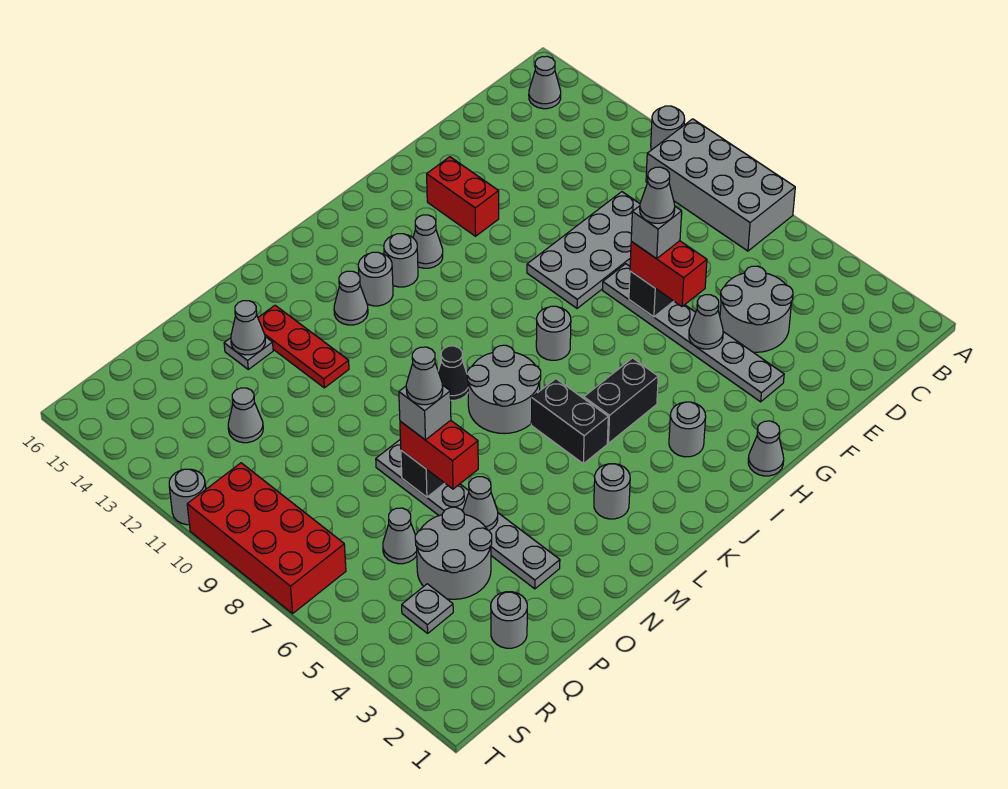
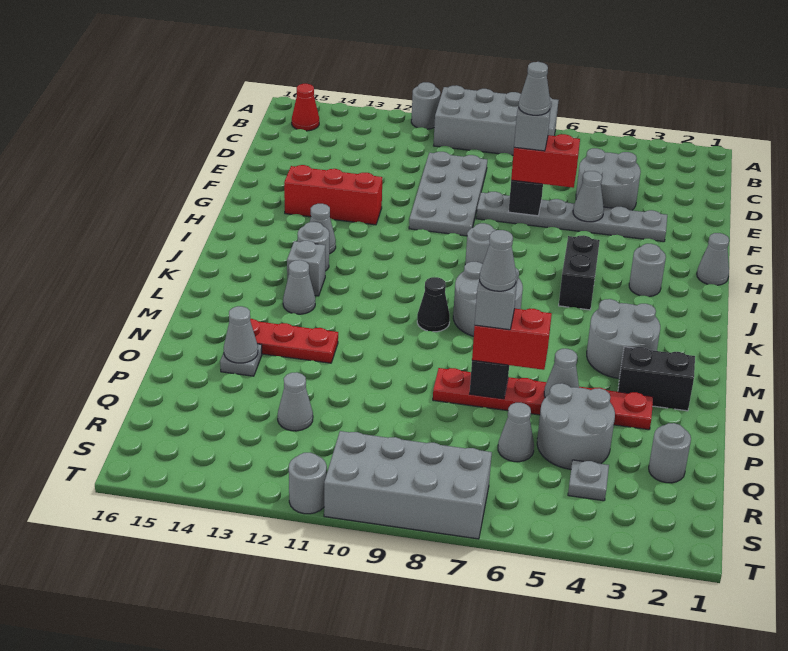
grey 1x1 cone [529,56,561,109] -> red 1x1 cone [292,84,319,131]
red 1x2 brick [427,157,499,236] -> red 1x3 brick [284,165,382,225]
black 1x2 brick [531,379,608,464] -> black 1x2 brick moved to [618,347,695,411]
grey 1x1 round brick [358,252,393,306] -> grey 1x1 brick [287,241,325,296]
grey 1x1 round brick [594,464,630,519] -> grey 2x2 round brick [587,299,660,378]
grey 1x6 plate [376,439,560,589] -> red 1x6 plate [433,368,653,430]
red 2x4 brick [187,463,346,614] -> grey 2x4 brick [324,431,492,539]

